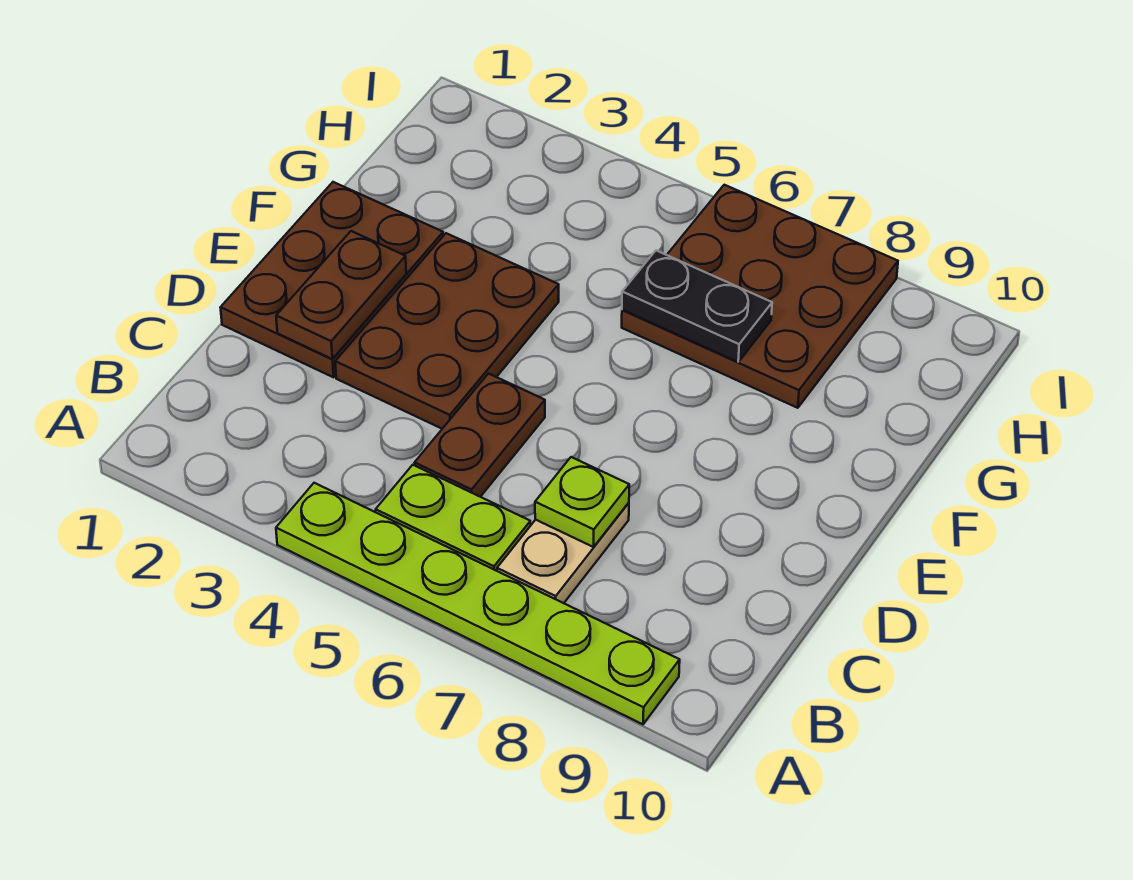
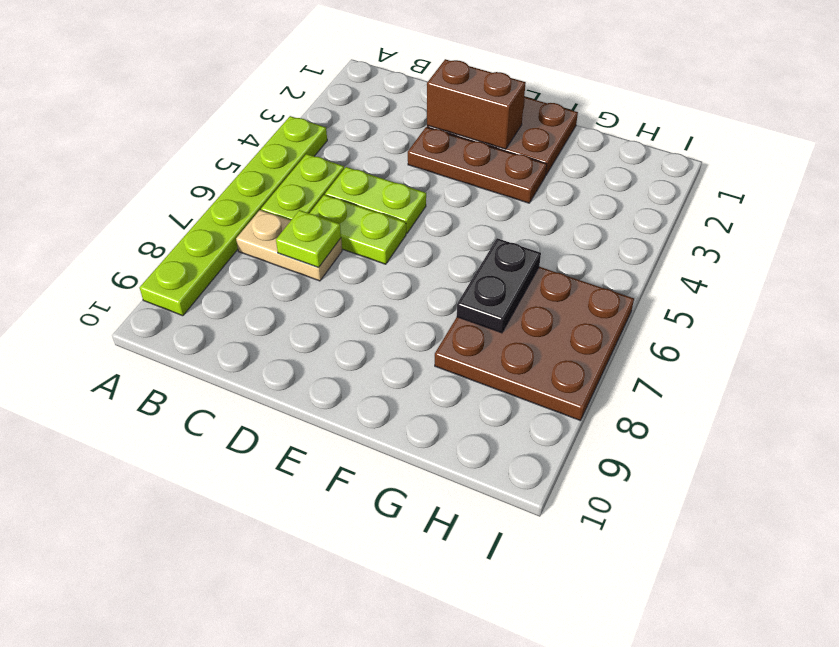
brown 1x2 plate [415,374,545,497] -> lime 1x2 plate [325,167,426,234]
none -> lime 1x2 plate [310,195,406,264]
brown 1x2 plate [276,231,406,359] -> brown 1x2 brick [427,59,526,149]
brown 2x3 plate [335,233,559,429] -> brown 1x3 plate [408,127,547,203]

